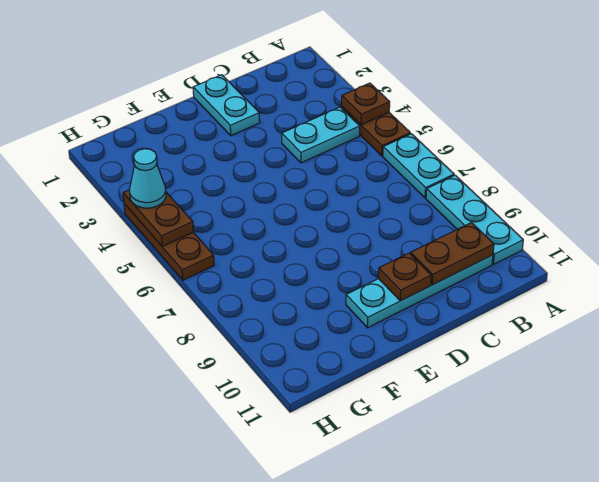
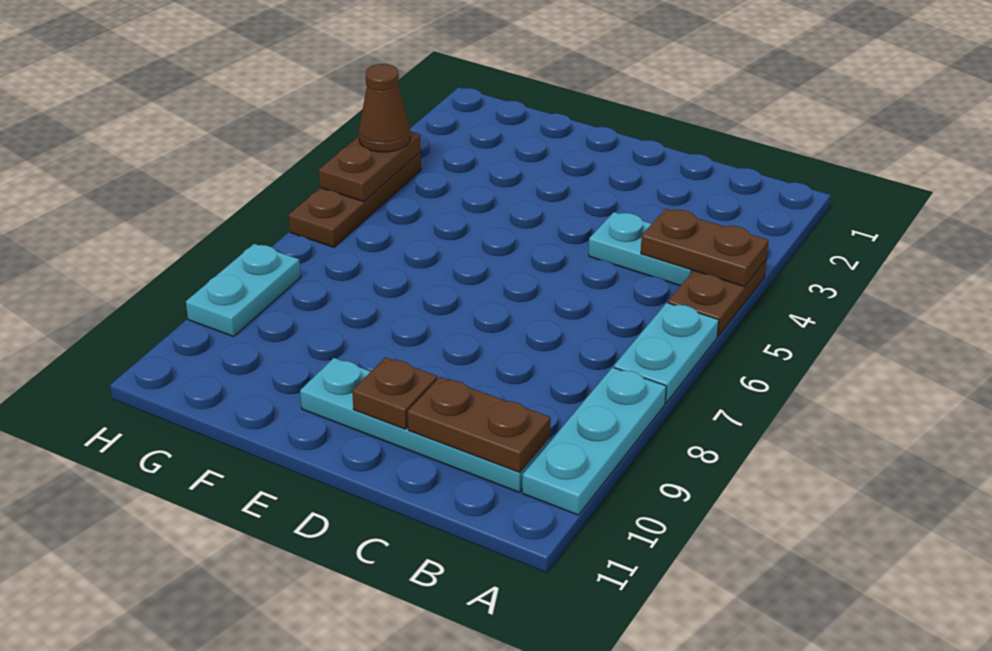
brown 1x1 plate [342,83,390,125] -> brown 1x2 plate [641,209,769,286]
cyan 1x2 plate [193,75,260,136] -> cyan 1x2 plate moved to [186,244,301,337]
cyan 1x1 cone [129,149,166,208] -> brown 1x1 cone [359,64,410,152]

